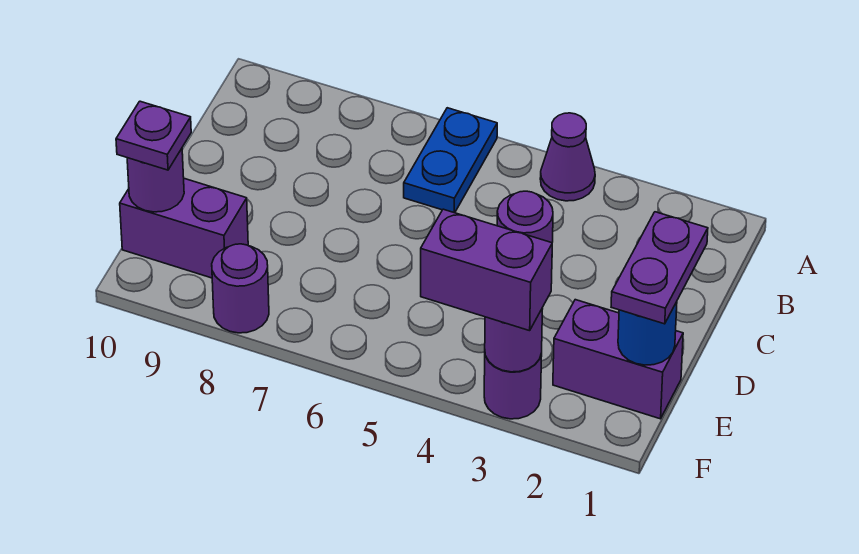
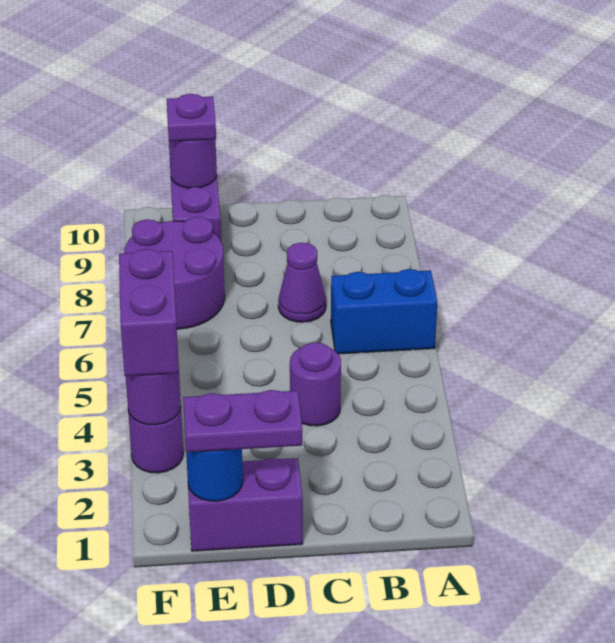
purple 1x1 cone [540,113,595,201] -> purple 1x1 cone moved to [278,243,326,322]
blue 1x2 plate [404,108,497,213] -> blue 1x2 brick [331,269,437,354]
purple 1x2 brick [553,300,683,419] -> purple 1x2 brick turned to [188,458,303,551]
purple 1x1 round brick [212,244,269,333] -> purple 2x2 round brick [124,217,225,329]

